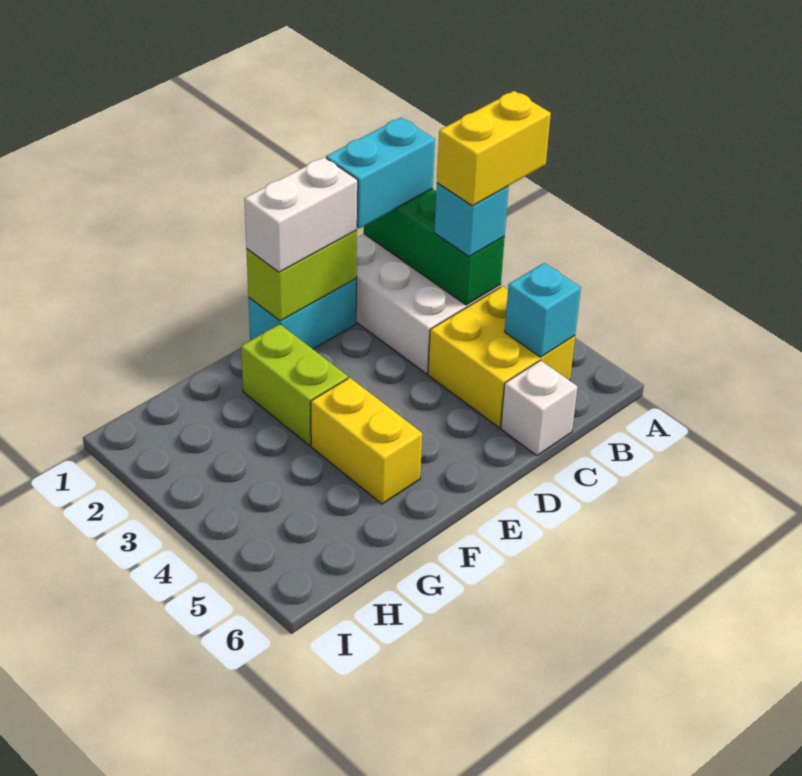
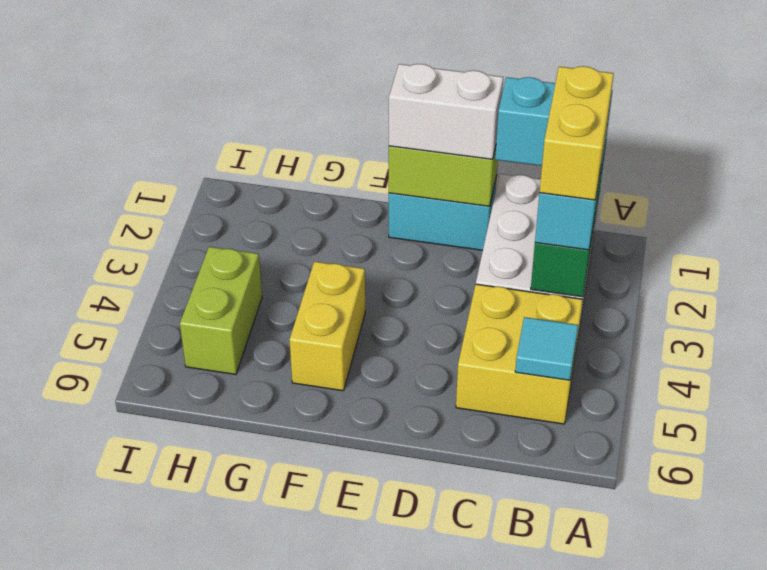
yellow 1x2 brick [437,91,551,206] -> yellow 1x2 brick turned to [540,66,614,200]
cyan 1x1 brick [505,263,581,357] -> cyan 1x1 tile [515,317,578,380]
white 1x1 brick [501,360,577,456] -> none
lime 1x2 brick [241,324,348,445] -> lime 1x2 brick moved to [180,247,262,374]

